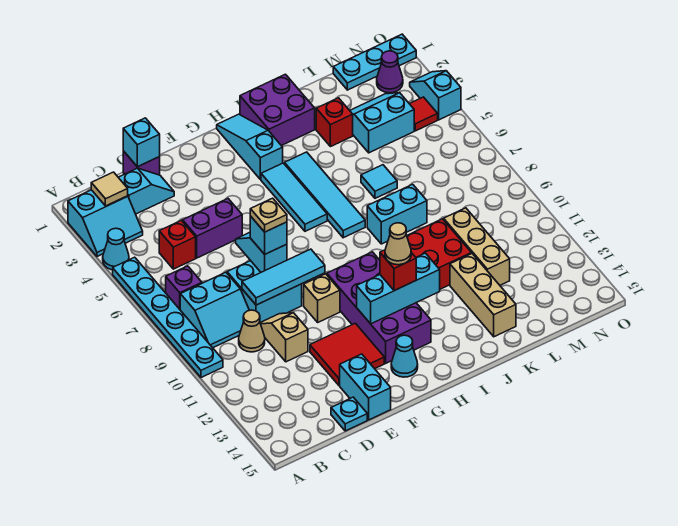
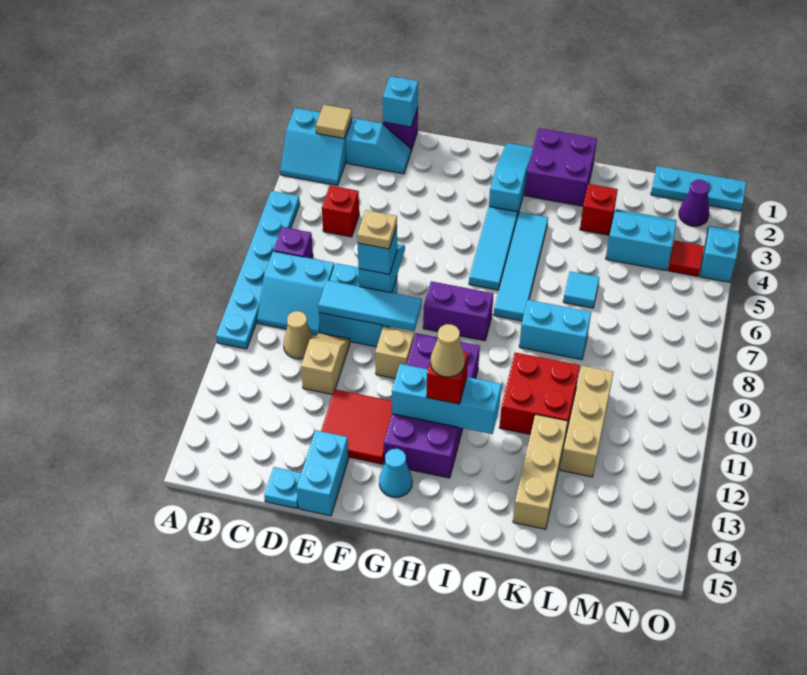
cyan 1x1 cone [103,228,129,270] -> none
purple 1x2 brick [183,199,242,258] -> purple 1x2 brick moved to [423,281,493,341]

